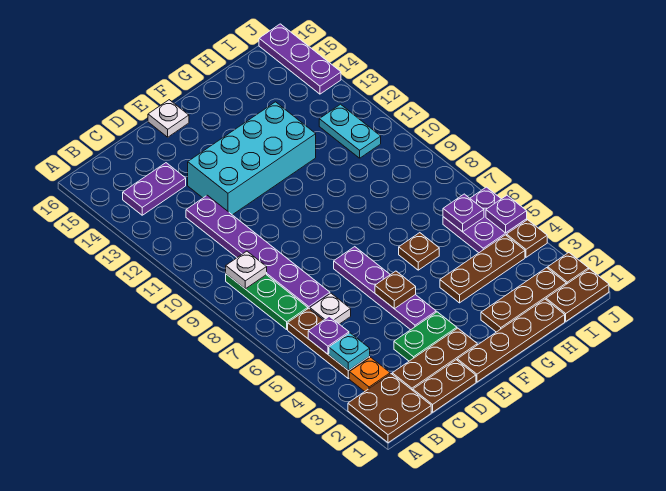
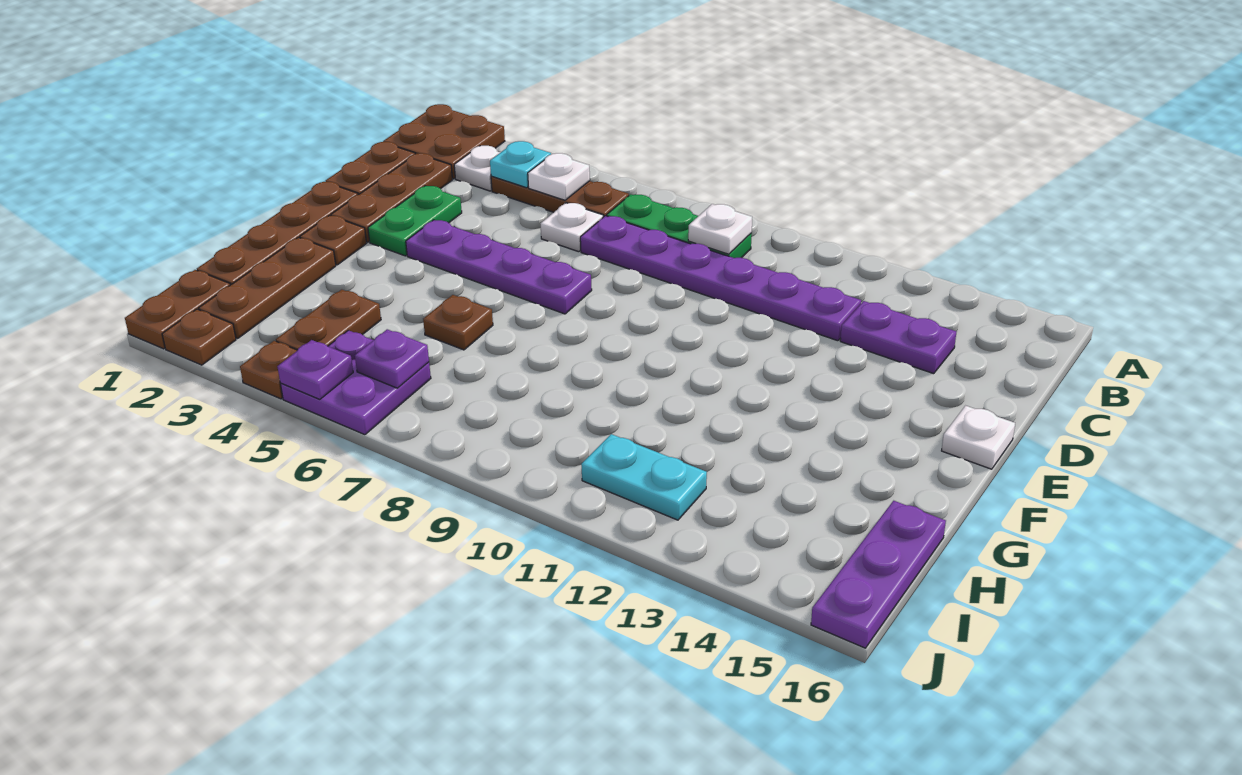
orange 1x1 plate [349,357,390,392] -> white 1x1 plate [454,146,501,191]
purple 1x1 plate [308,316,349,354] -> white 1x1 plate [528,153,590,200]
purple 1x2 plate [123,163,186,215] -> purple 1x2 plate turned to [840,301,957,374]
cyan 2x4 brick [188,102,316,215] -> none
brown 1x1 plate [375,271,416,309] -> brown 1x1 plate moved to [300,215,366,265]
brown 1x3 plate [440,235,525,303] -> brown 1x2 plate [276,290,381,350]
purple 1x3 plate [259,24,341,94] -> purple 1x3 plate turned to [811,501,946,648]

